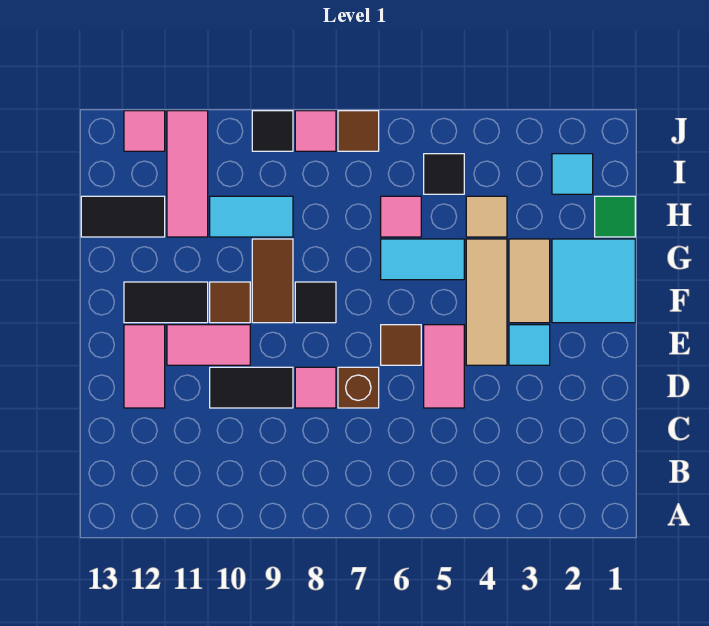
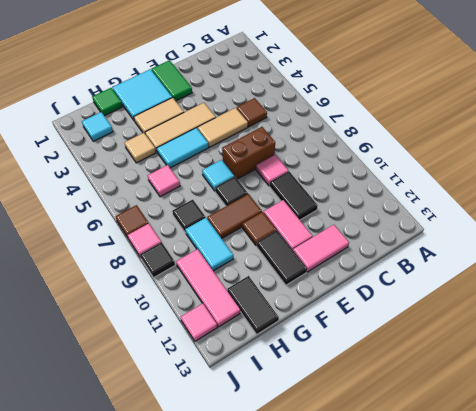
pink 1x2 tile [424,325,464,408] -> tan 1x2 tile [198,108,248,147]
brown 1x1 brick [338,367,379,408] -> brown 1x2 brick [222,127,275,179]
none -> green 1x2 tile [152,60,192,101]
cyan 1x1 tile [509,325,550,365] -> cyan 1x1 tile moved to [202,160,234,191]
brown 1x1 tile [381,325,421,365] -> brown 1x1 tile moved to [237,98,267,127]
cyan 1x2 tile [381,239,464,280] -> cyan 1x2 tile turned to [157,128,209,168]
pink 1x3 tile [167,111,208,237] -> pink 1x3 tile turned to [176,249,240,327]
black 1x1 tile [424,154,464,194] -> black 1x1 tile moved to [172,200,206,233]

